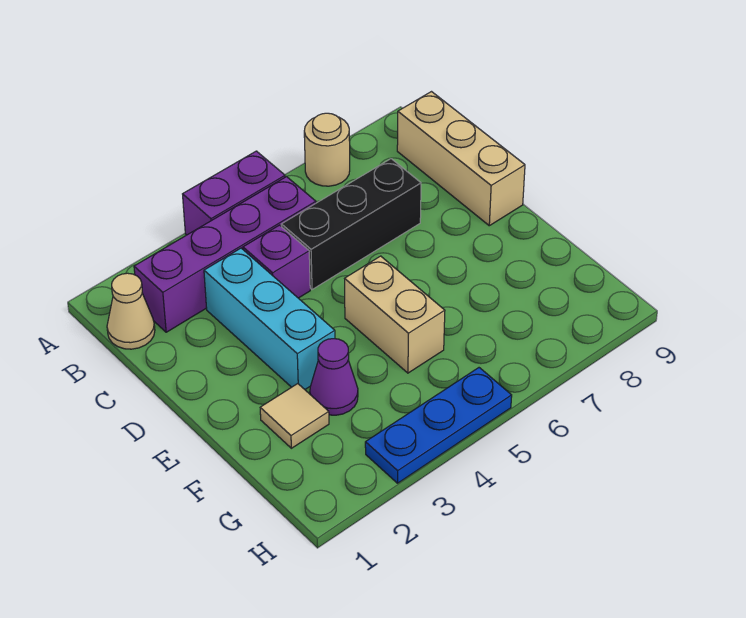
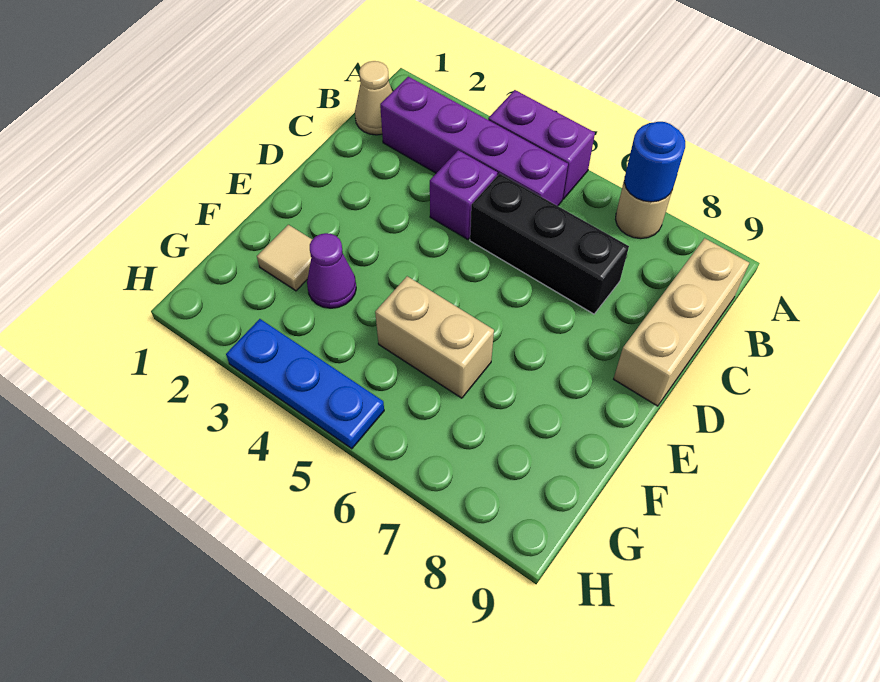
none -> blue 1x1 round brick [624,122,685,202]
cyan 1x3 brick [204,248,335,389] -> none
tan 1x2 brick [345,256,445,373] -> tan 1x2 brick turned to [375,276,494,398]

